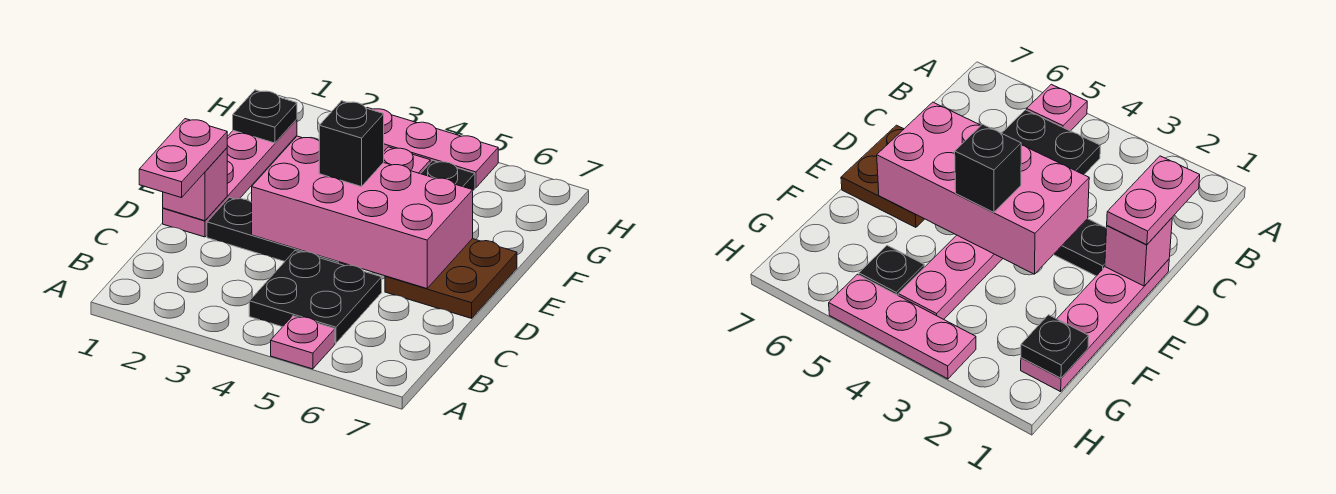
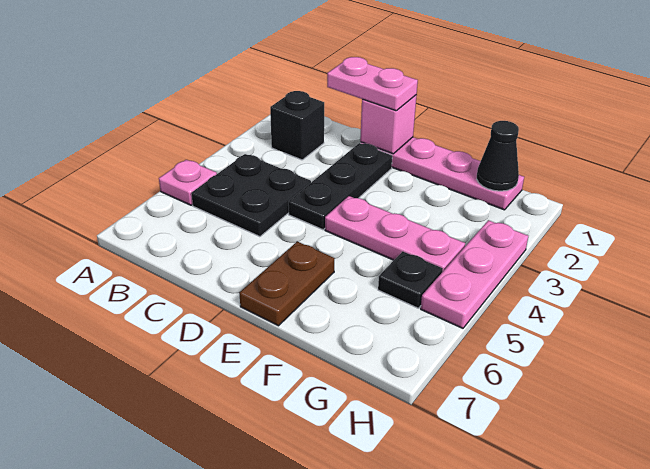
pink 2x4 brick [252,136,473,288] -> none
brown 2x2 plate [385,239,517,318] -> brown 1x2 plate [239,242,334,326]
black 1x1 brick [319,101,384,187] -> black 1x1 brick moved to [270,91,324,160]
black 1x1 plate [233,90,297,143] -> black 1x1 cone [477,121,519,191]

